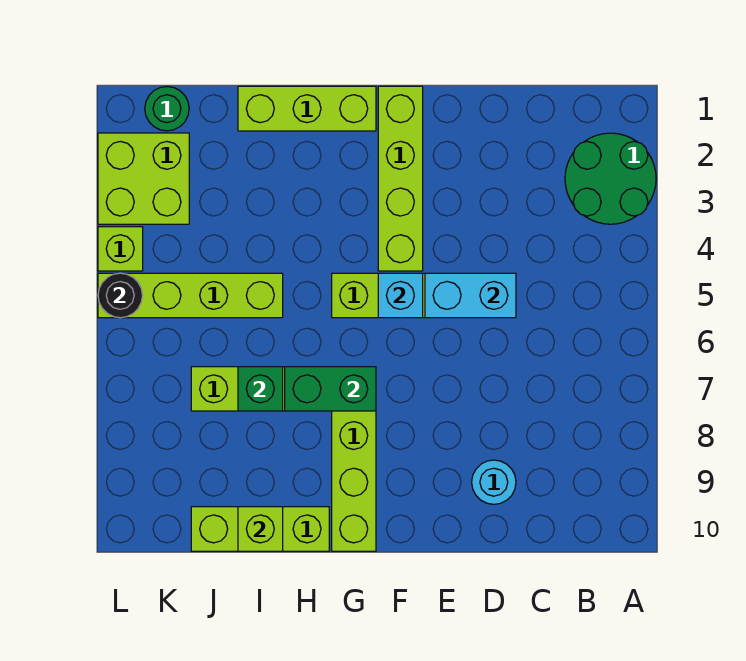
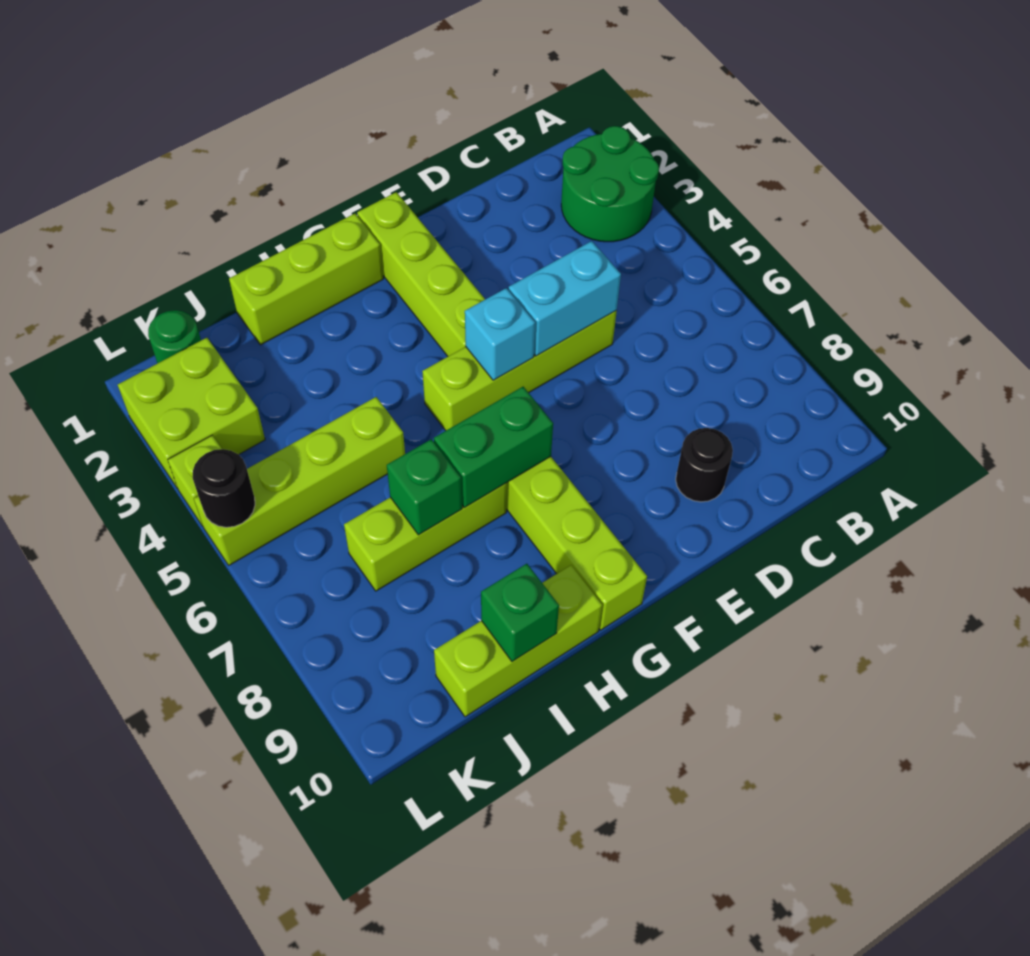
cyan 1x1 round brick [472,460,516,504] -> black 1x1 round brick [676,428,733,502]
lime 1x1 brick [238,507,283,551] -> green 1x1 brick [481,564,559,662]

